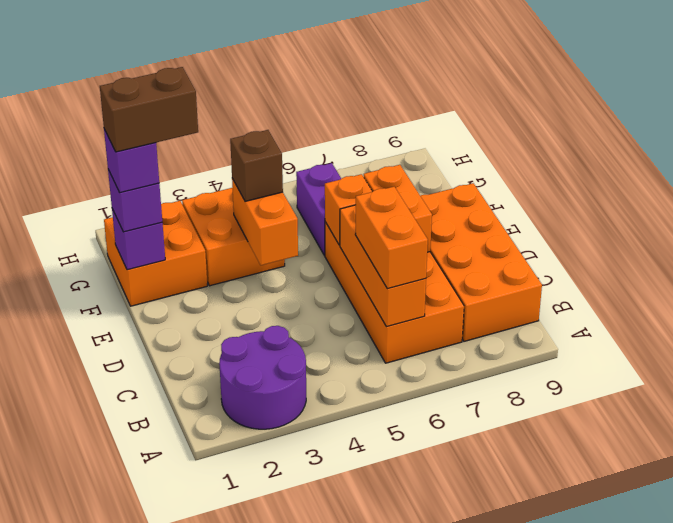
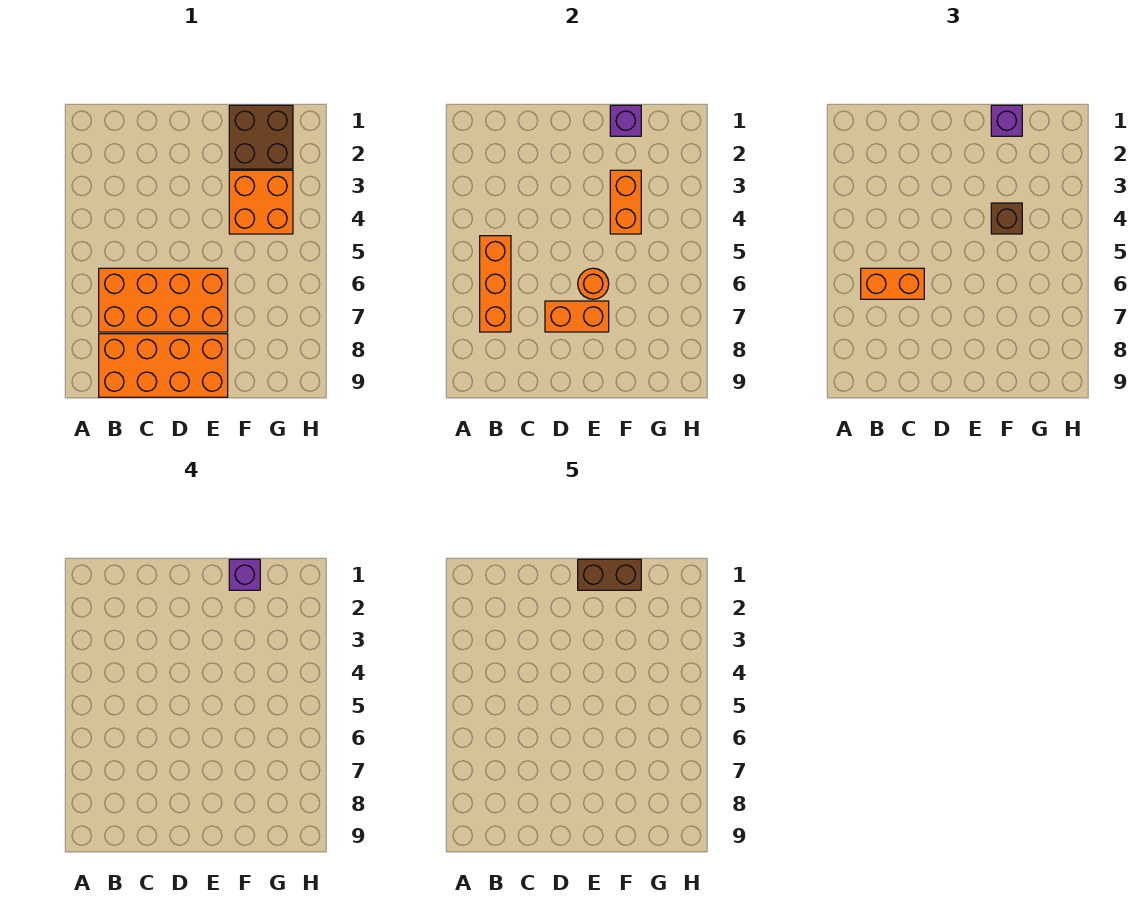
purple 2x2 round brick [219,326,306,429] -> none
orange 1x3 brick [340,205,426,327] -> orange 1x3 brick turned to [480,236,511,332]
orange 1x2 brick [232,178,298,265] -> orange 1x2 brick turned to [610,170,641,234]
orange 1x1 brick [325,174,372,245] -> orange 1x1 round brick [578,268,609,299]
orange 2x2 brick [104,201,207,306] -> brown 2x2 brick [229,105,293,169]
brown 1x2 brick [100,67,198,152] -> brown 1x2 brick turned to [578,559,641,590]
purple 1x2 brick [296,163,341,256] -> none

